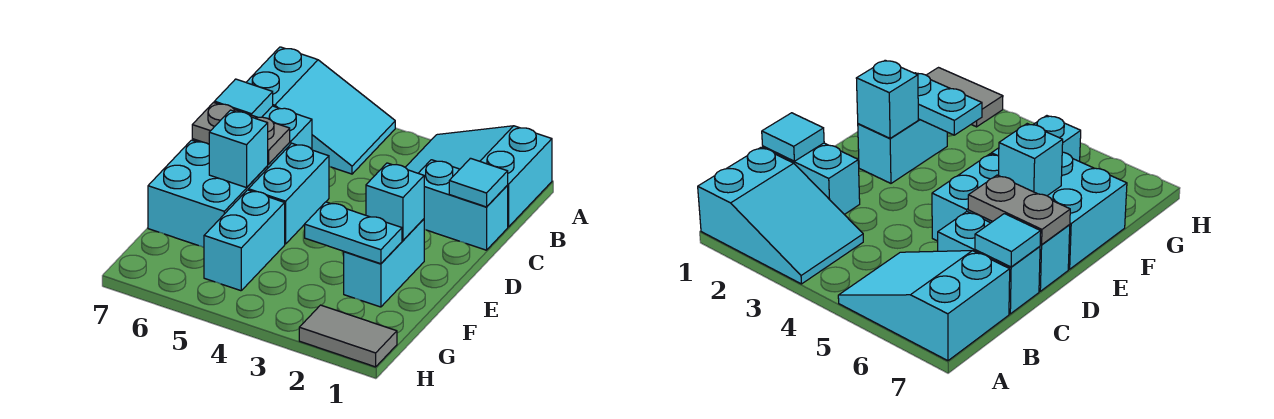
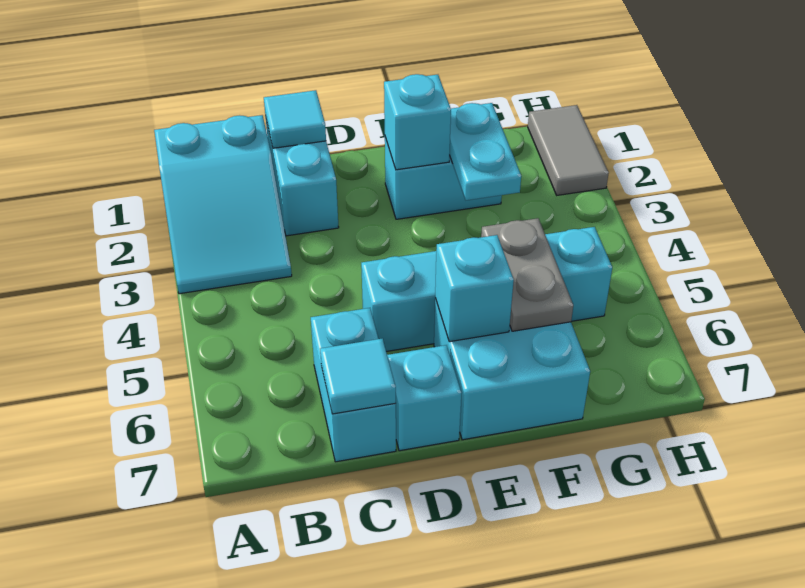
cyan 2x3 slope [246,47,395,174] -> none
grey 1x2 plate [192,103,290,164] -> grey 1x2 plate moved to [481,218,573,331]

